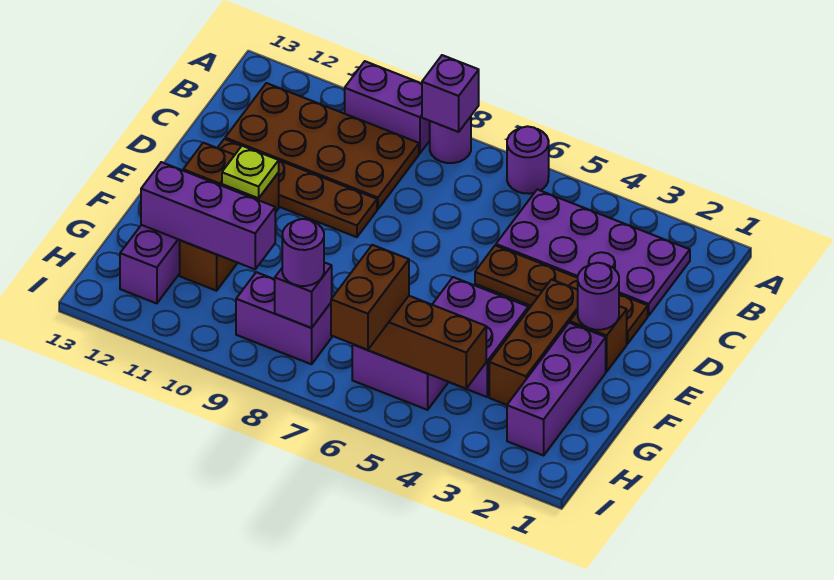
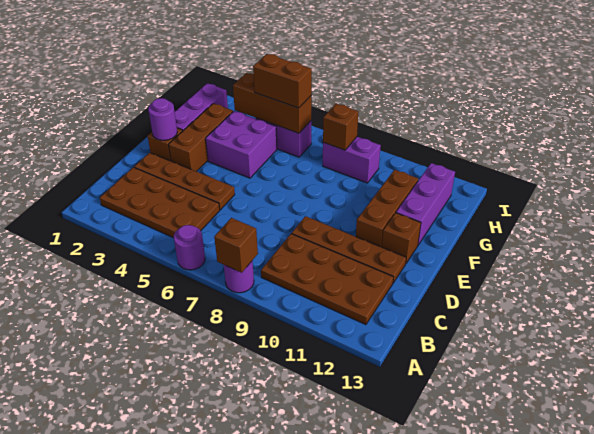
purple 1x1 brick [422,55,479,132] -> brown 1x1 brick [214,218,258,273]
purple 1x2 brick [345,61,430,153] -> none
purple 2x4 plate [496,190,690,316] -> brown 2x4 plate [100,167,220,238]
lime 1x1 plate [222,146,279,198] -> none
purple 1x3 brick [141,162,275,269] -> none
brown 1x2 brick [331,245,409,350] -> brown 1x2 brick turned to [253,54,312,108]
purple 1x1 brick [275,262,332,328] -> brown 1x1 brick [323,104,358,150]
purple 1x1 round brick [282,219,324,286] -> none

